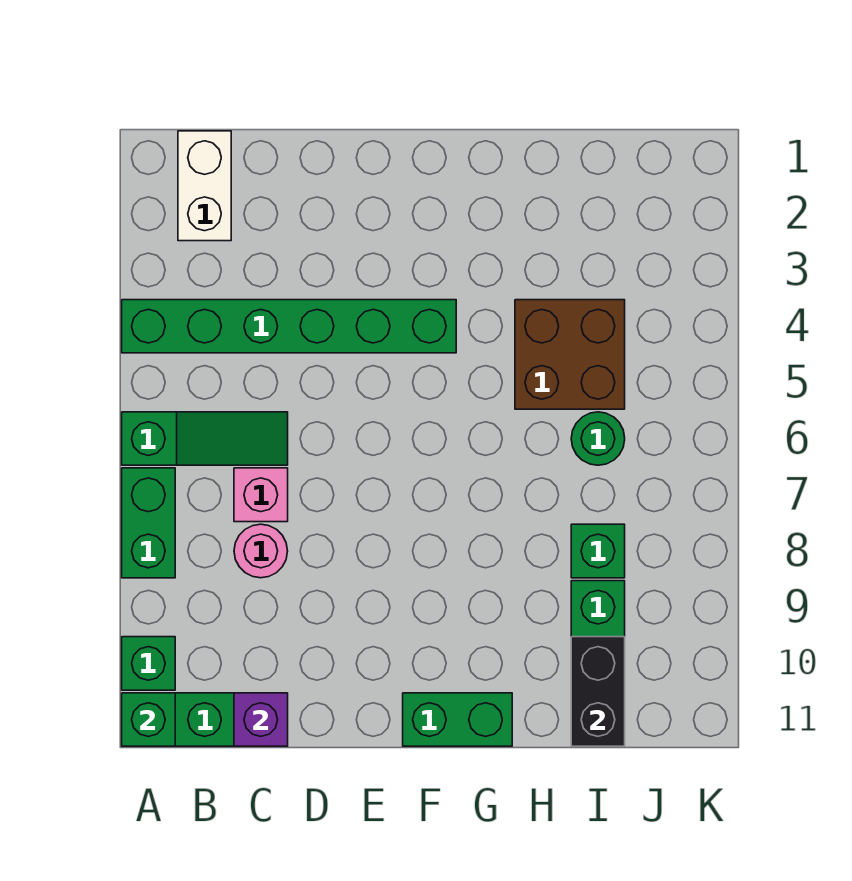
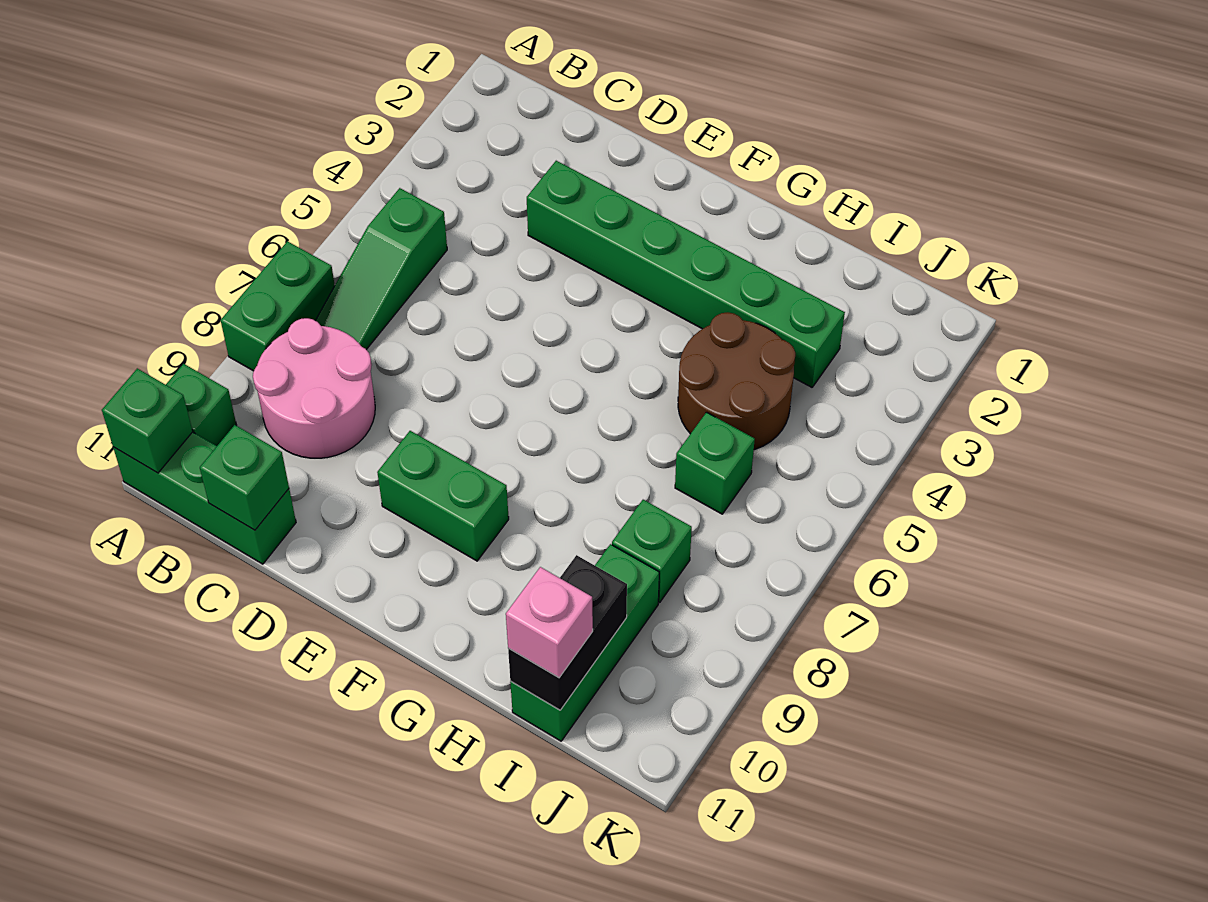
green 1x6 brick [122,300,456,353] -> green 1x6 brick moved to [527,161,845,387]
green 1x3 slope [122,412,288,465] -> green 1x3 slope turned to [315,188,447,350]
white 1x2 brick [178,131,231,241] -> none
pink 1x1 brick [234,468,288,522] -> pink 1x1 brick moved to [506,567,593,678]
pink 1x1 round brick [234,524,288,578] -> pink 2x2 round brick [253,318,375,458]
purple 1x1 brick [234,693,288,746] -> green 1x1 brick [200,425,289,530]
green 1x2 brick [403,693,512,746] -> green 1x2 brick moved to [377,431,509,561]
brown 2x2 brick [515,300,625,409] -> brown 2x2 round brick [678,312,795,450]
green 1x1 round brick [571,412,625,465] -> green 1x1 brick [675,412,755,514]

